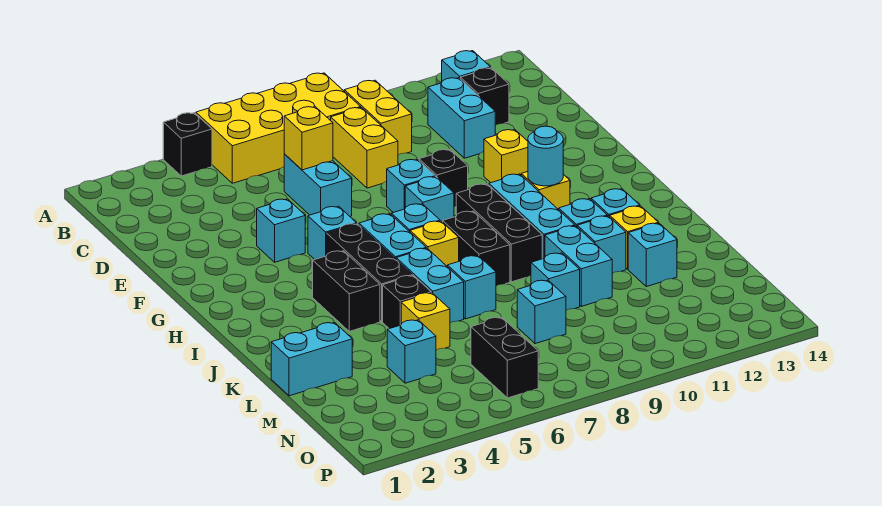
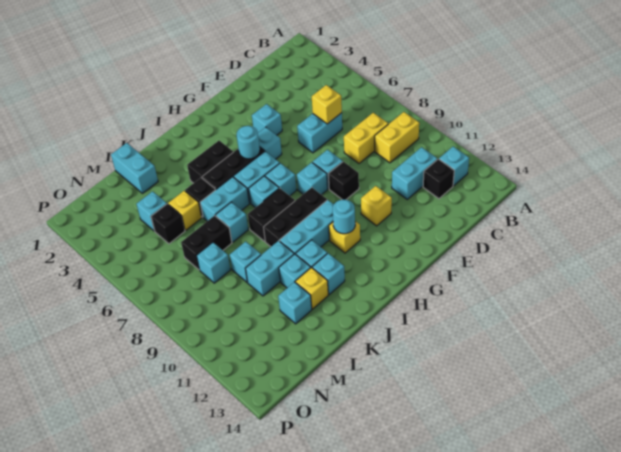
black 1x1 brick [163,113,212,176] -> black 1x1 brick moved to [151,204,185,244]
yellow 2x4 brick [196,73,361,183] -> none
none -> cyan 1x1 round brick [237,126,260,159]
yellow 1x1 brick [410,221,459,266] -> cyan 1x1 brick [249,176,279,208]
black 1x2 brick [471,317,538,398] -> black 1x2 brick moved to [181,215,232,270]

